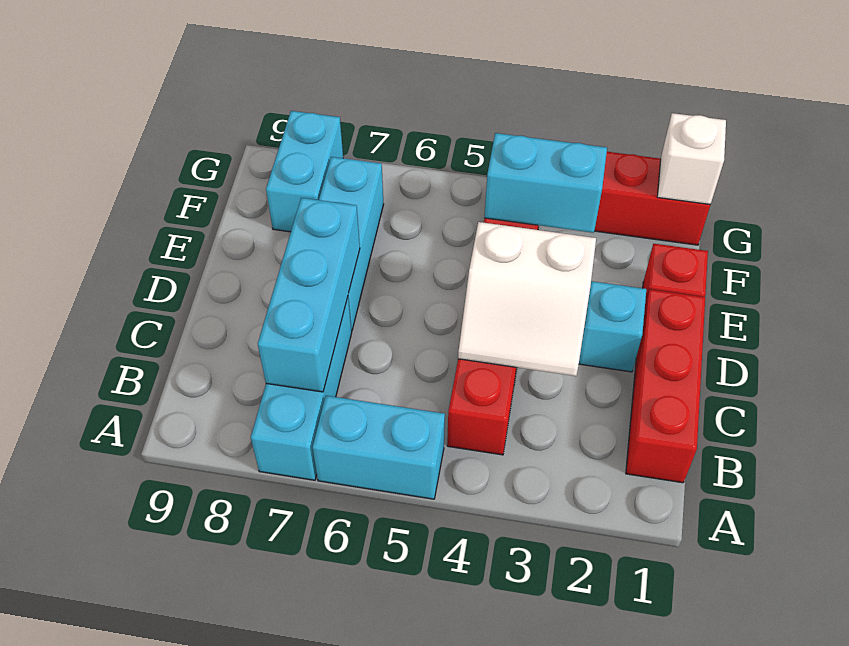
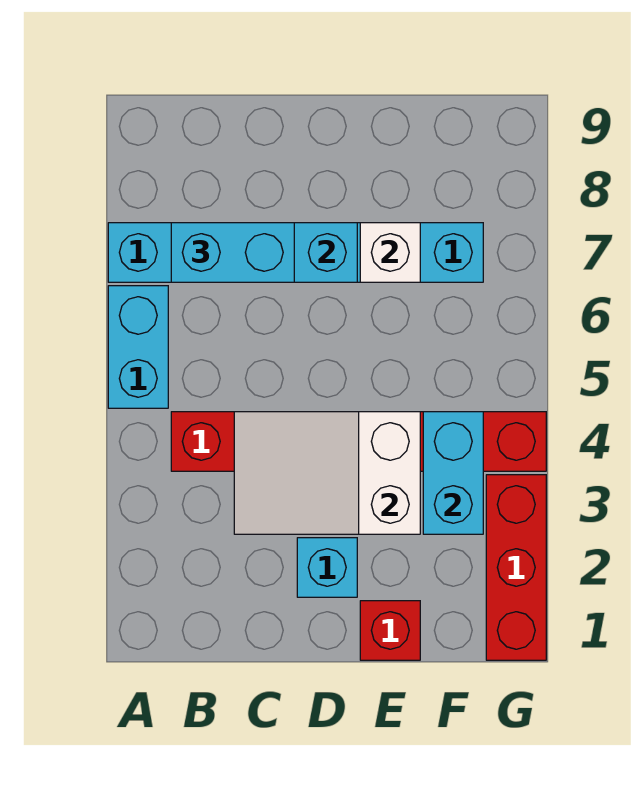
red 1x3 brick [626,289,705,483] -> none
white 2x2 slope [458,222,596,376] -> white 2x3 slope [234,412,420,534]
cyan 1x2 brick [266,111,343,232] -> cyan 1x2 brick moved to [171,223,294,282]
white 1x1 brick [657,113,726,204] -> white 1x1 brick moved to [360,223,420,282]

